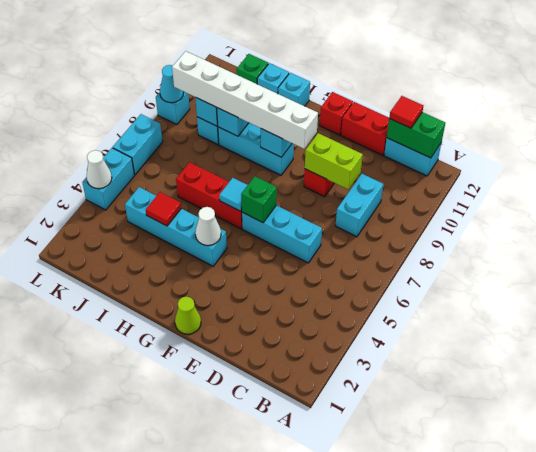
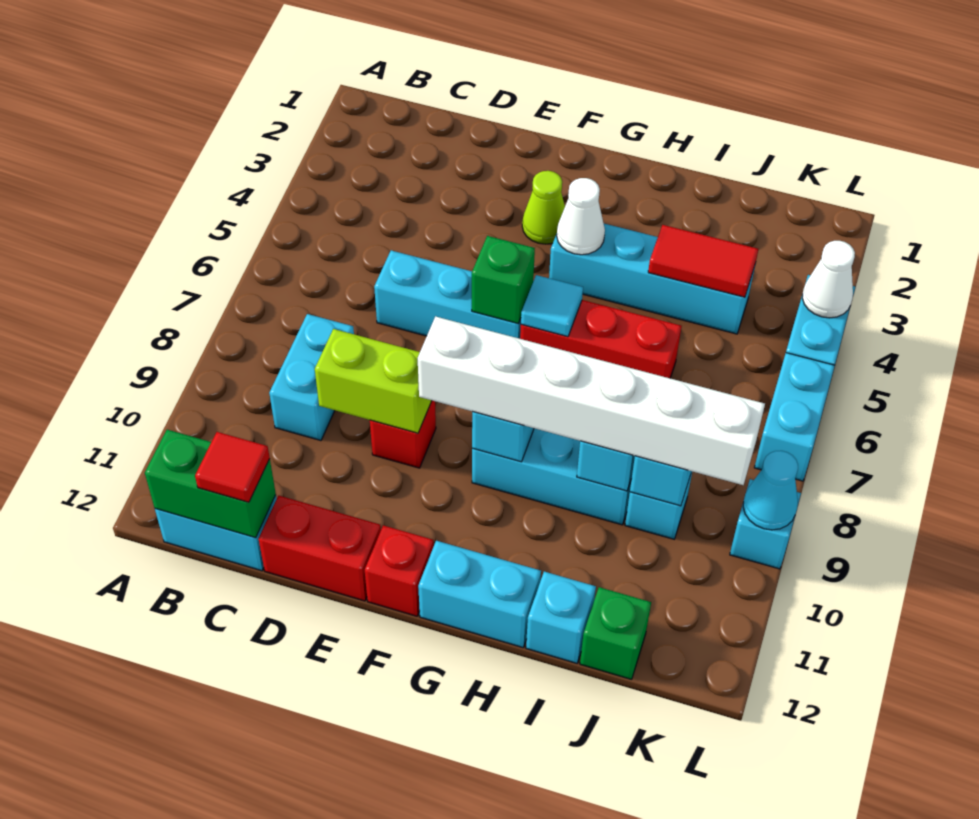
lime 1x1 cone [175,297,201,334] -> lime 1x1 cone moved to [522,171,565,244]
cyan 1x1 brick [278,73,310,106] -> cyan 1x2 brick [418,541,541,647]
red 1x1 tile [146,192,181,226] -> red 1x2 tile [648,225,758,297]

